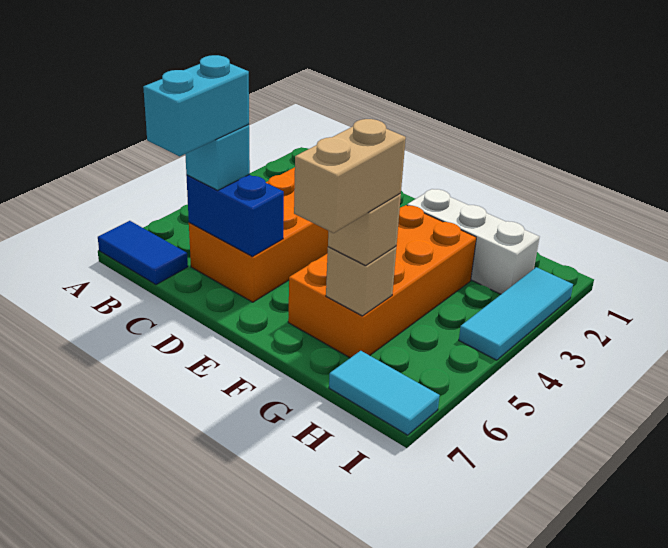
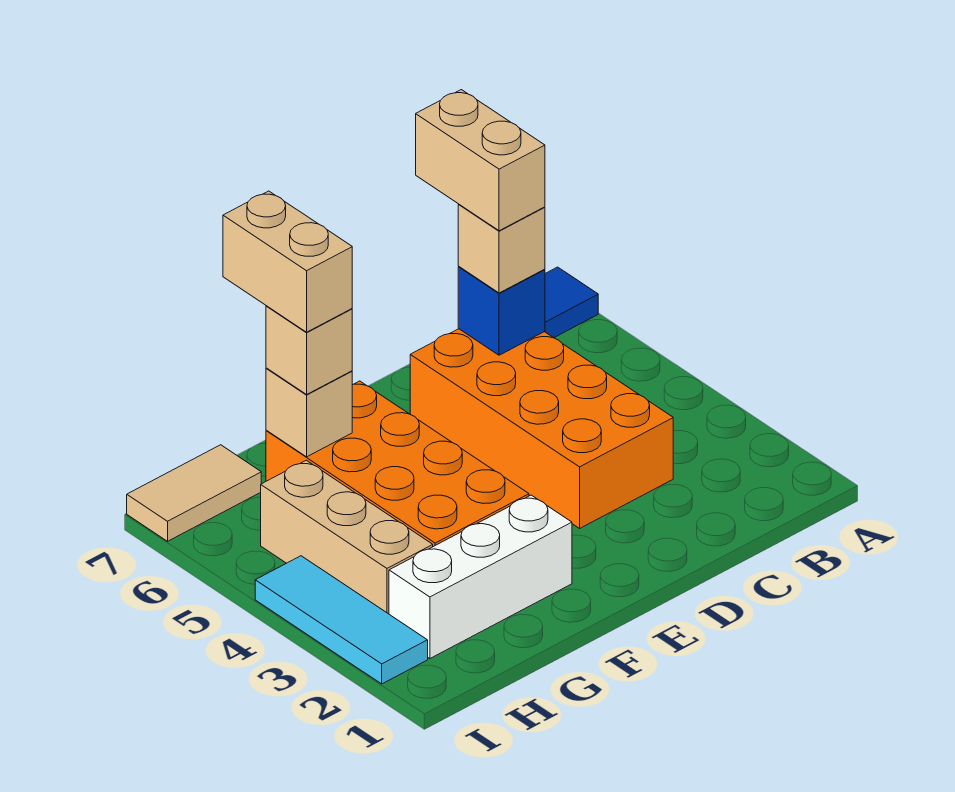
blue 1x2 brick [186,175,284,257] -> blue 1x1 brick [458,267,545,355]
cyan 1x1 brick [185,125,250,190] -> tan 1x1 brick [458,205,545,293]
cyan 1x2 brick [143,55,249,156] -> tan 1x2 brick [416,90,545,231]
none -> tan 1x3 brick [261,460,433,614]
cyan 1x2 tile [329,351,440,435] -> tan 1x2 tile [127,445,261,541]

